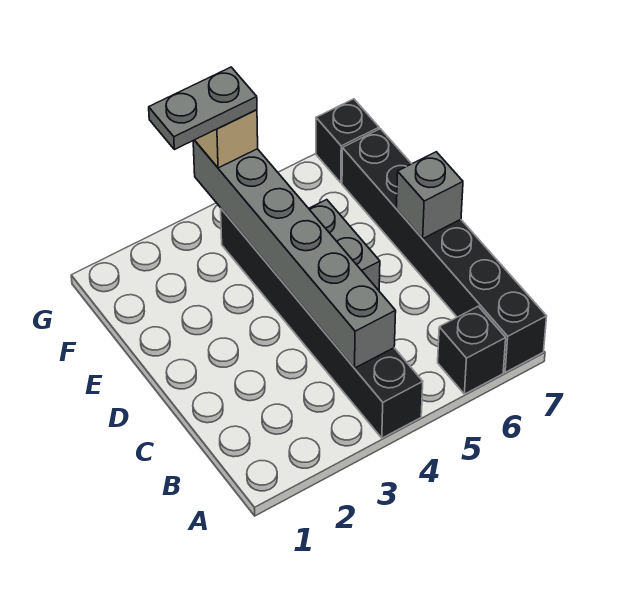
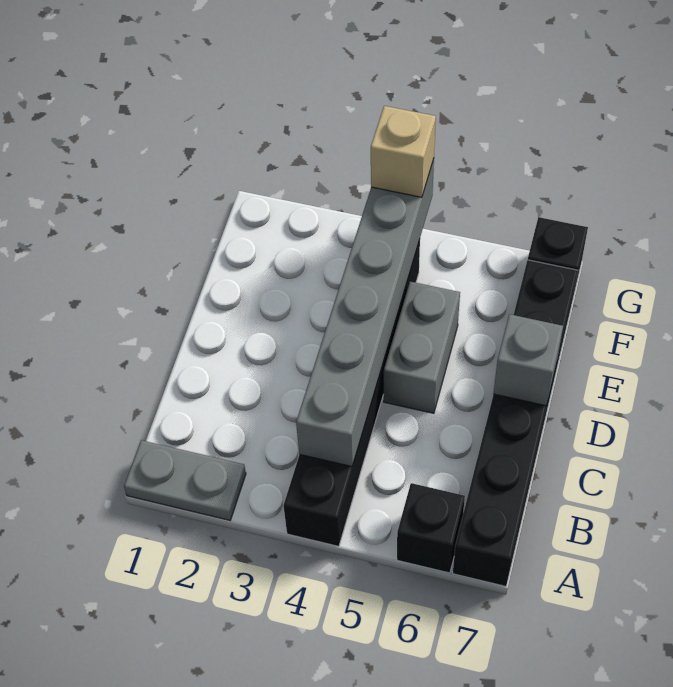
grey 1x2 plate [149,67,257,150] -> grey 1x2 plate moved to [124,440,246,520]

